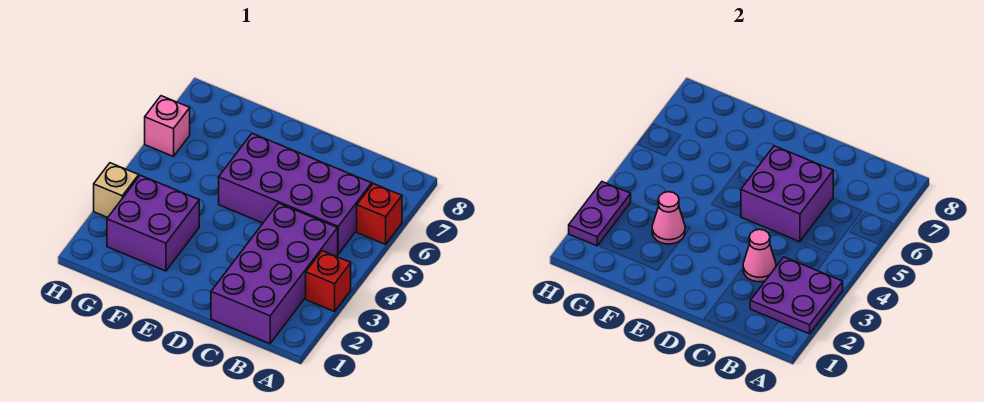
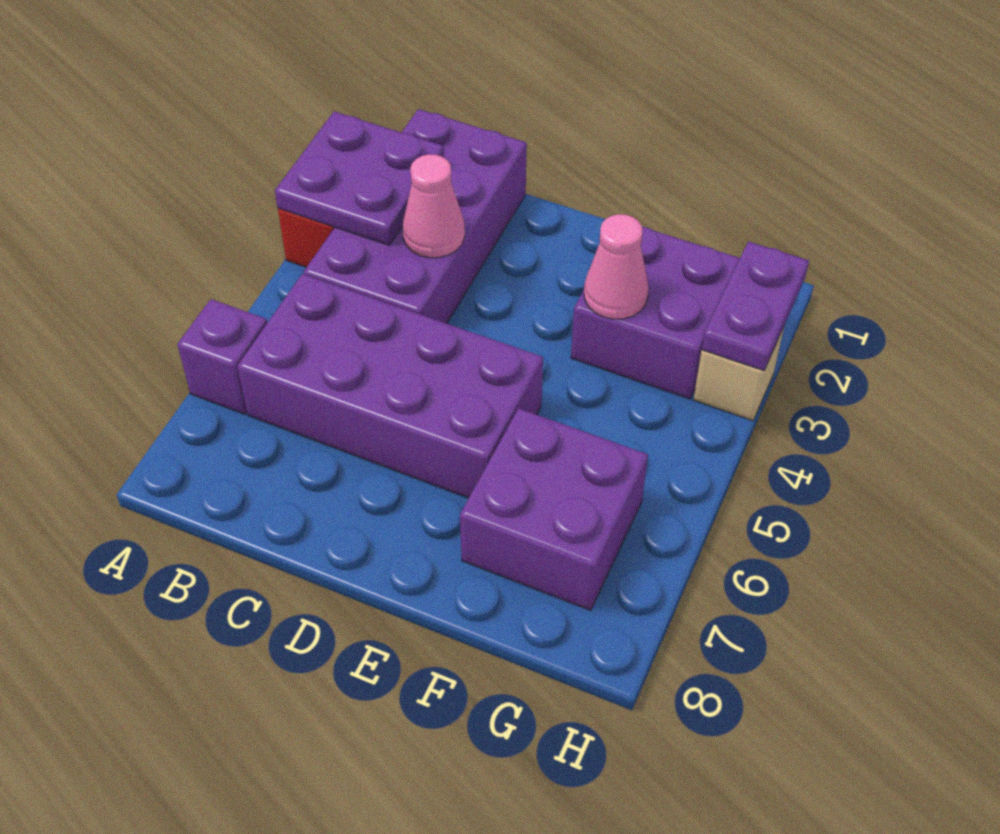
red 1x1 brick [357,184,402,244] -> purple 1x1 brick [177,299,267,414]
purple 2x2 brick [741,146,833,242] -> purple 2x2 brick moved to [460,408,648,610]
pink 1x1 brick [145,96,190,157] -> none

